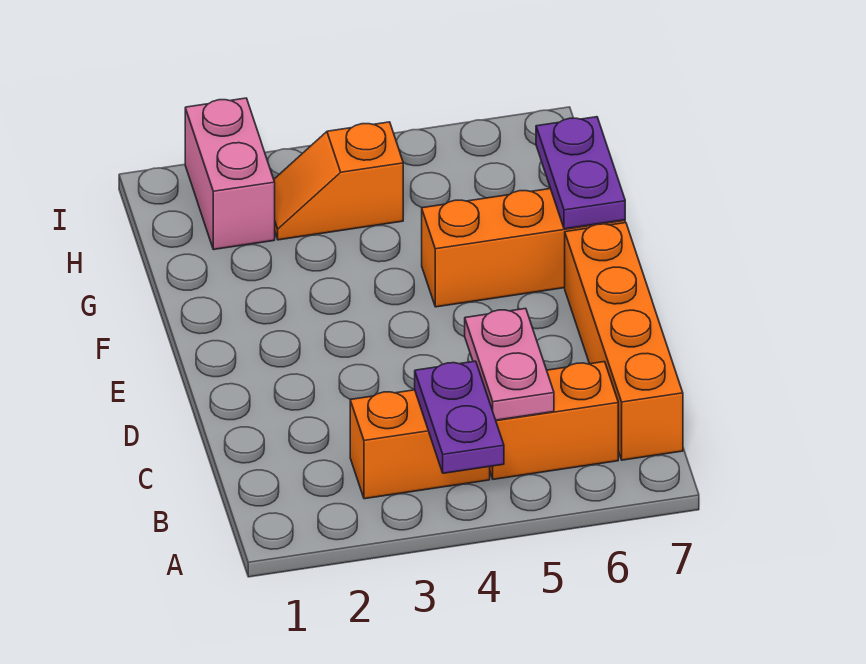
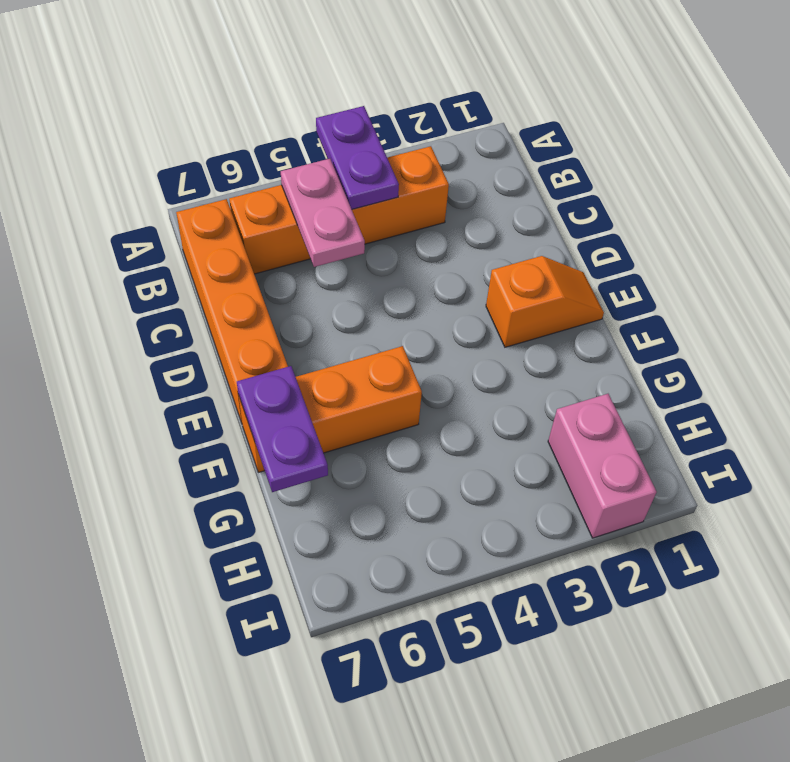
orange 1x2 slope [274,122,403,240] -> orange 1x2 slope moved to [486,256,604,347]

